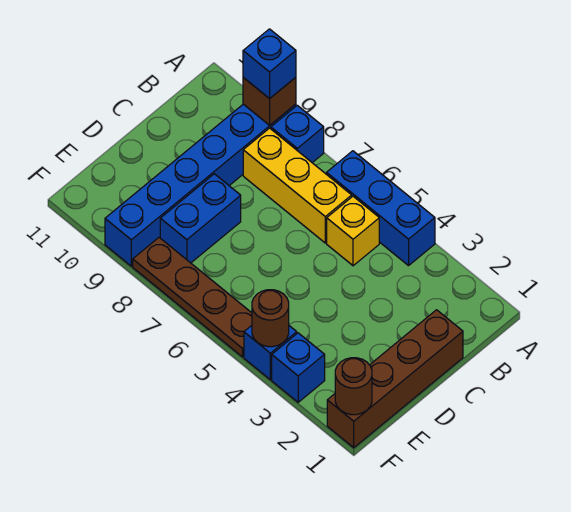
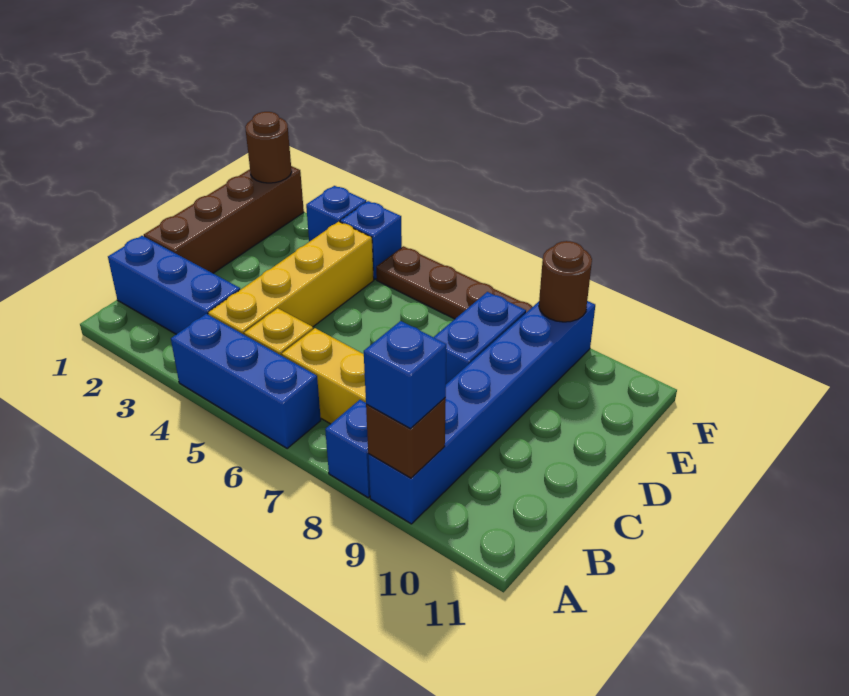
none -> blue 1x3 brick [108,236,240,334]
none -> yellow 1x4 brick [208,222,374,334]
brown 1x1 round brick [252,290,289,347] -> brown 1x1 round brick moved to [539,241,592,322]

